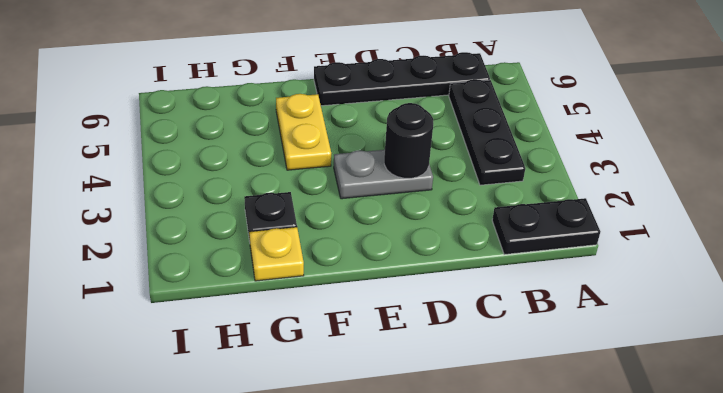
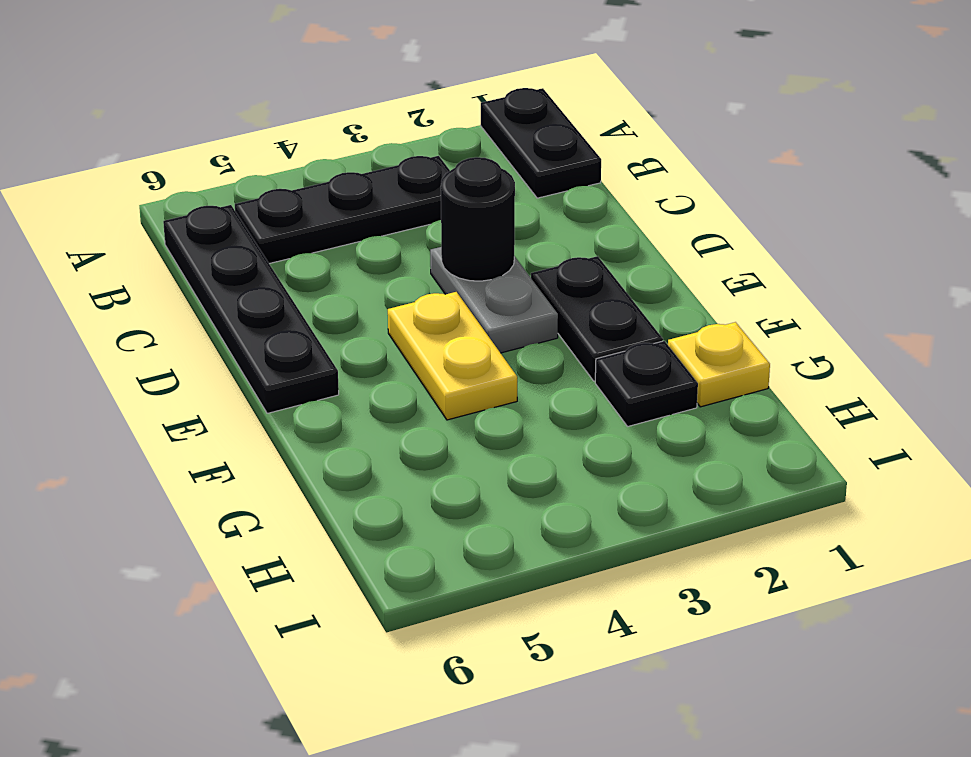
none -> black 1x2 plate [531,256,663,381]
yellow 1x2 plate [276,94,331,170] -> yellow 1x2 plate turned to [388,292,517,420]

